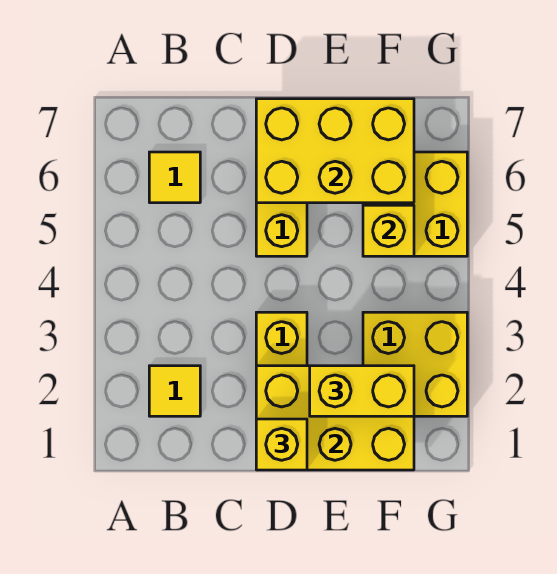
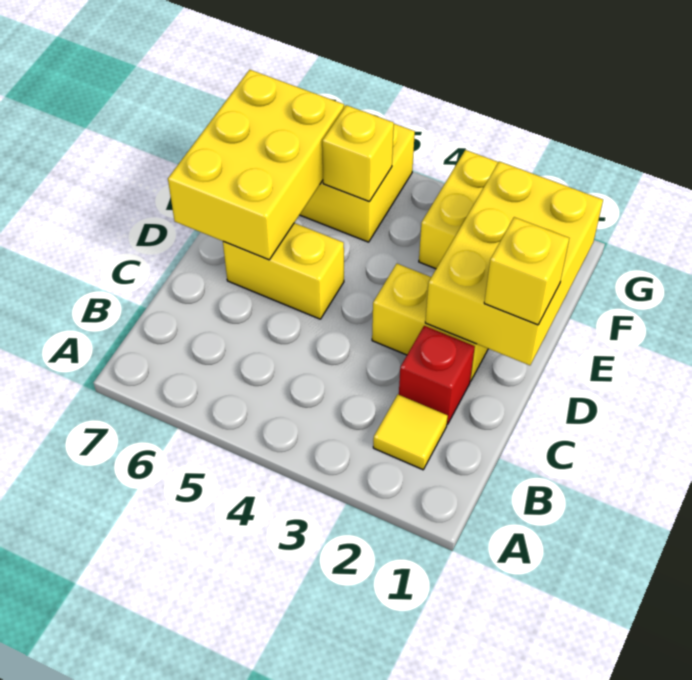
yellow 1x1 tile [149,152,200,203] -> none
none -> red 1x1 brick [399,326,475,425]
yellow 1x2 brick [310,366,414,416] -> none

